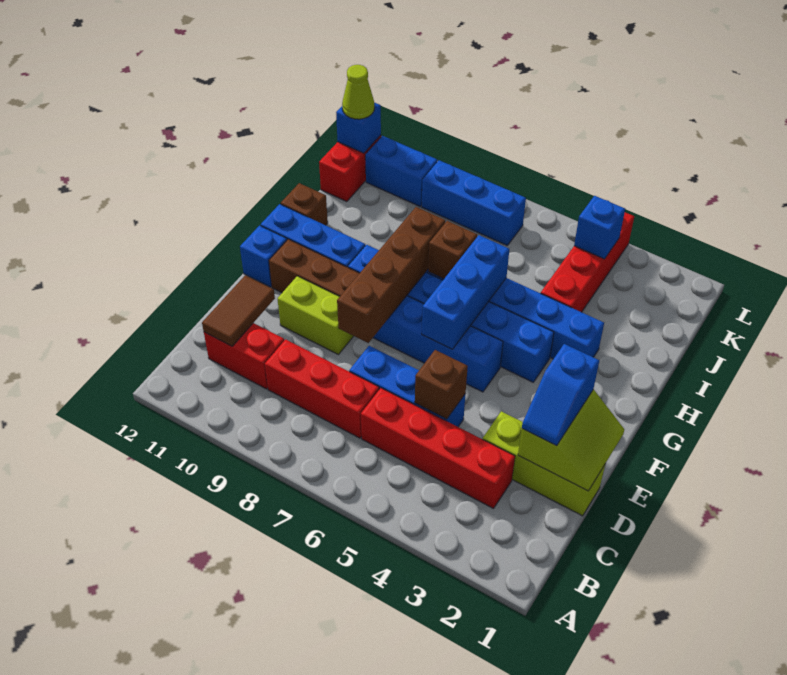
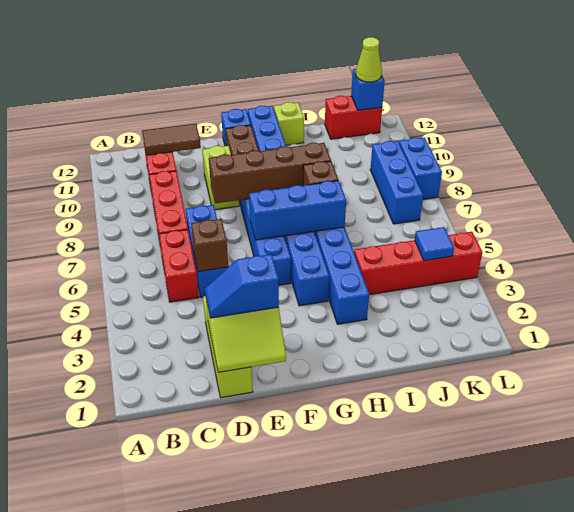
red 1x4 brick [361,388,515,509] -> red 1x2 brick [159,230,199,302]
brown 1x1 brick [281,183,328,225] -> lime 1x1 brick [274,102,304,145]
blue 1x1 brick [574,196,625,259] -> blue 1x1 tile [415,227,454,261]
blue 1x2 brick [365,136,437,206] -> blue 1x2 brick moved to [399,137,442,199]

